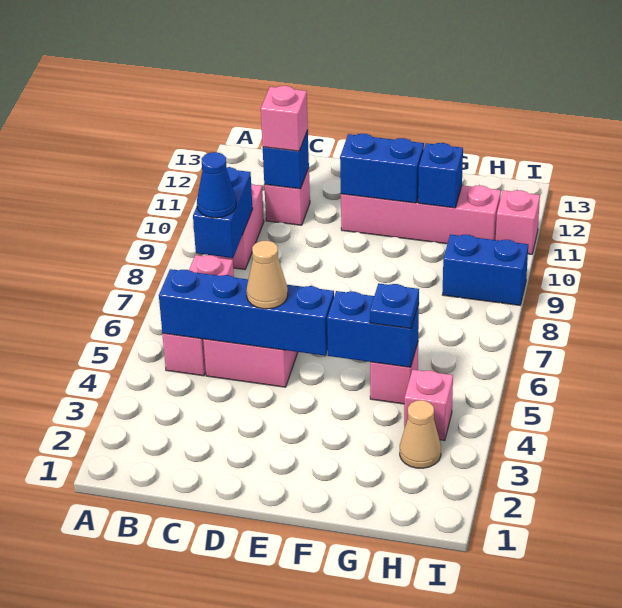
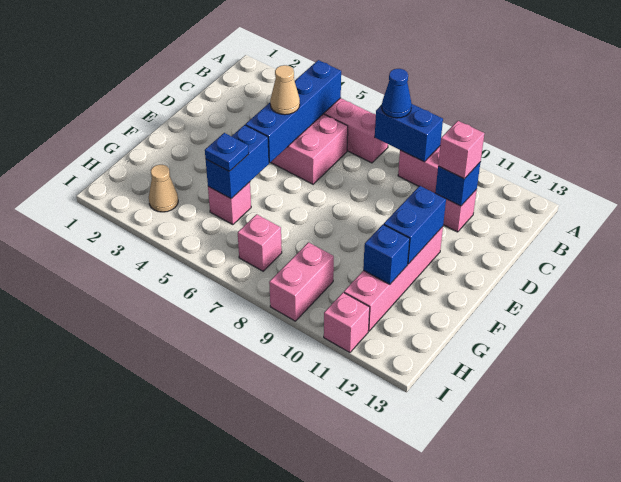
pink 1x1 brick [404,370,453,440] -> pink 1x1 brick moved to [238,214,282,271]
blue 1x2 brick [442,234,528,305] -> pink 1x2 brick [269,242,334,321]

